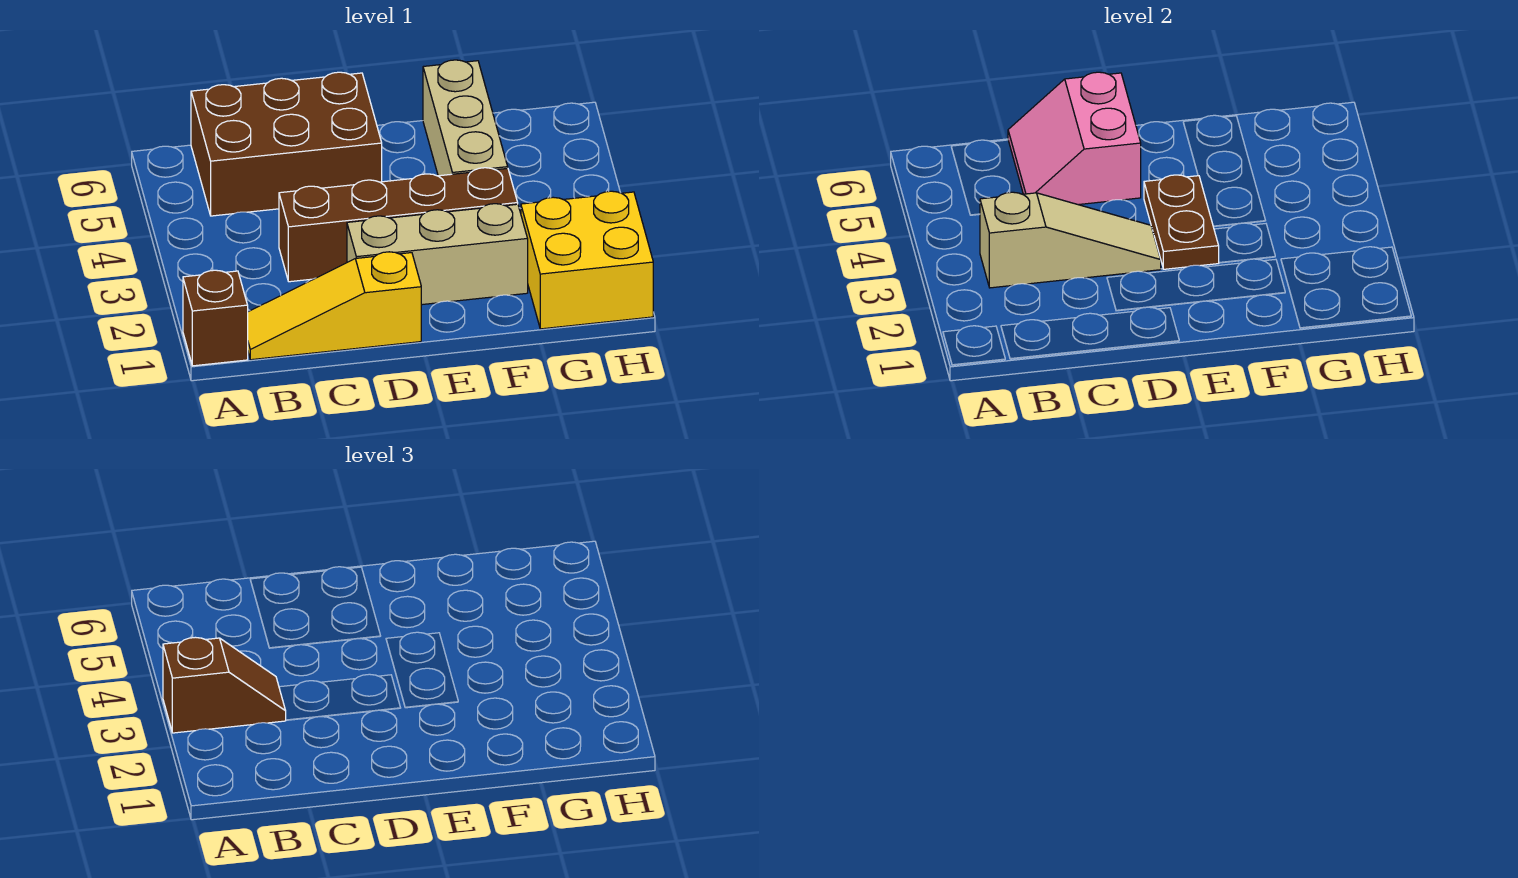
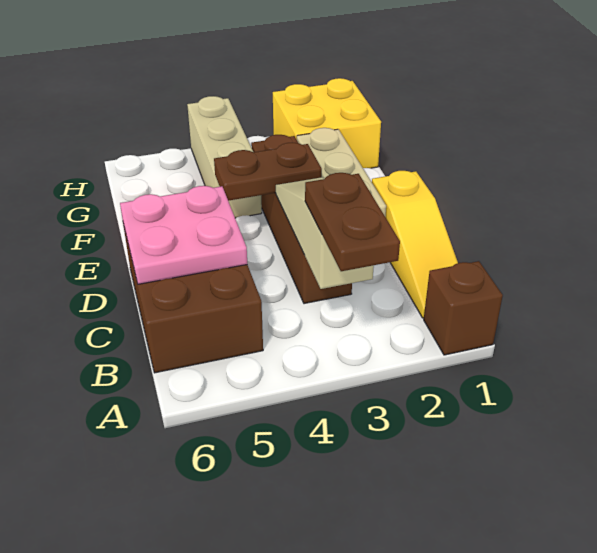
brown 1x2 slope [163,637,286,733] -> brown 1x2 plate [305,173,400,271]
pink 2x2 slope [1008,72,1141,205] -> pink 2x2 plate [120,186,247,284]
tan 1x3 brick [423,60,508,176] -> tan 1x3 brick turned to [187,96,262,218]

